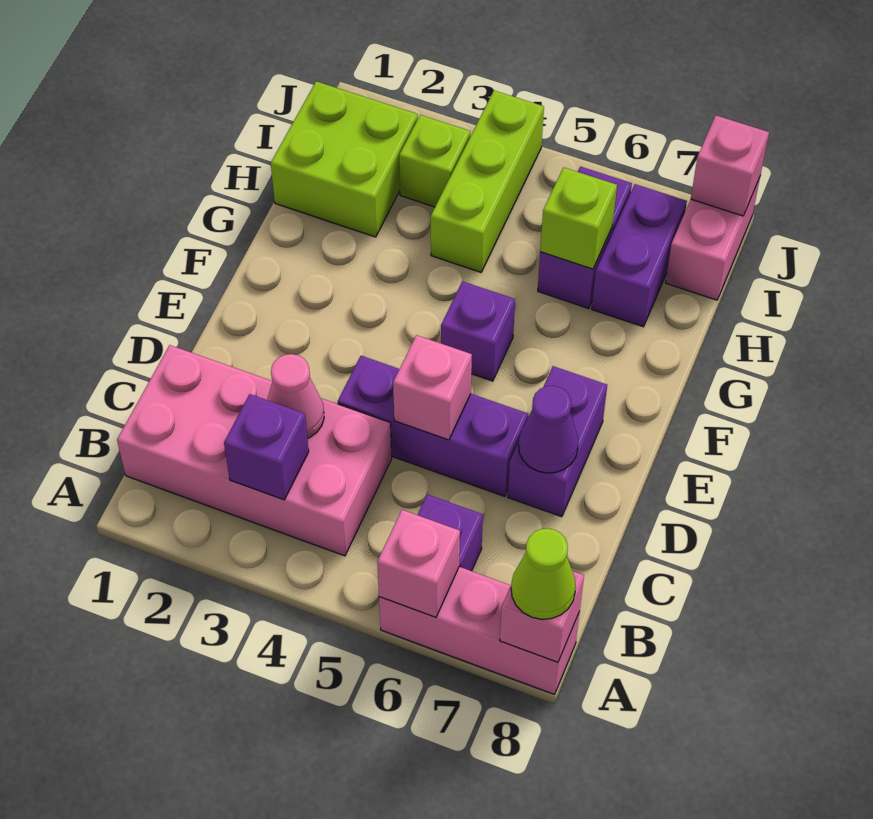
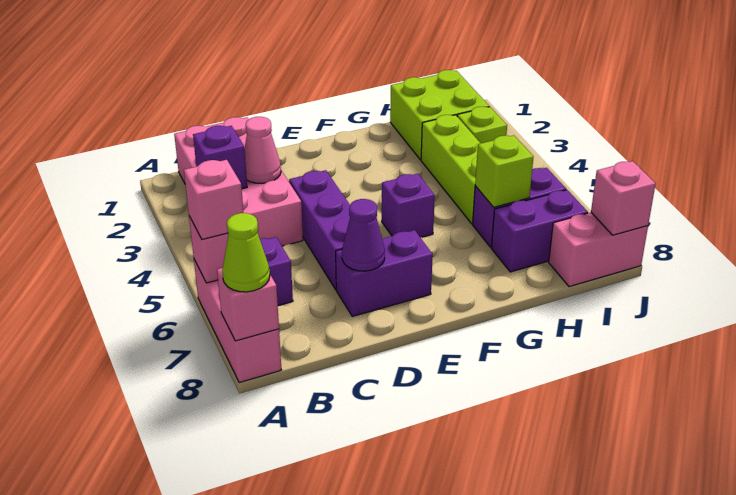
pink 1x1 brick [393,335,472,440] -> pink 1x1 brick moved to [184,160,243,239]
lime 1x3 brick [431,91,544,272] -> lime 1x3 brick turned to [421,115,481,224]

